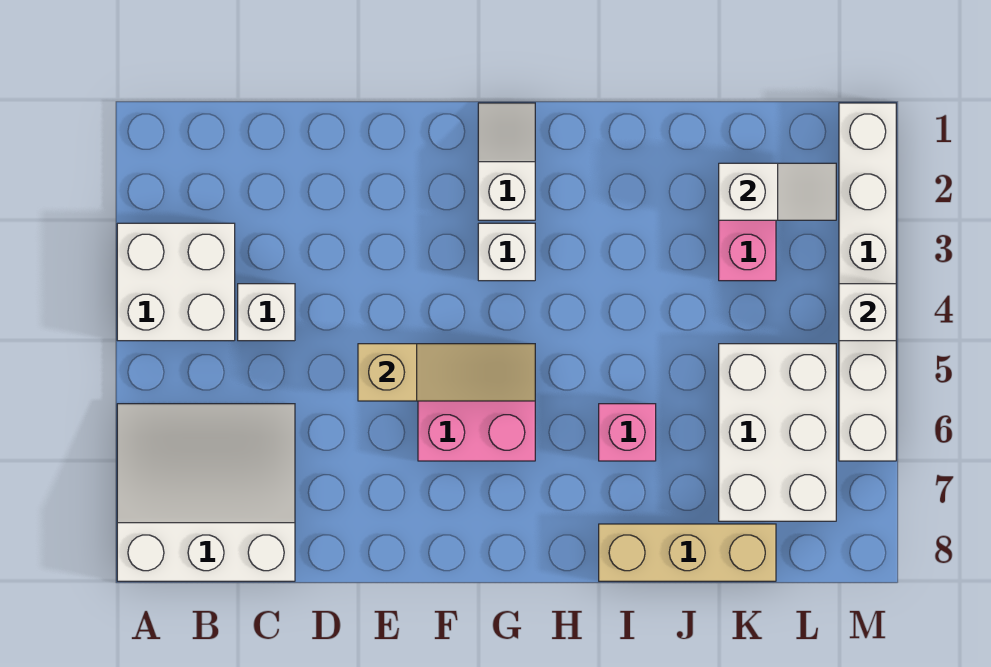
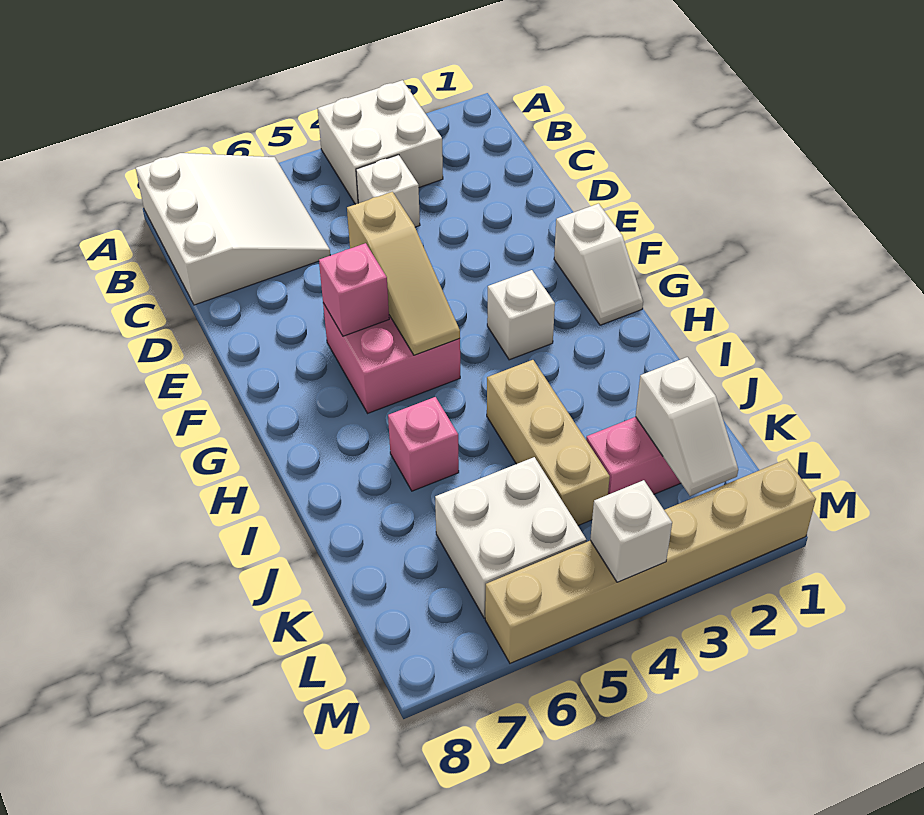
none -> pink 1x1 brick [319,243,389,336]
white 1x2 slope [478,103,535,220] -> white 1x2 slope turned to [554,204,643,325]
tan 1x3 brick [599,524,776,581] -> tan 1x3 brick moved to [487,360,610,525]
white 2x3 brick [719,344,836,521] -> white 2x2 brick [435,457,586,618]
white 1x6 brick [839,103,896,461] -> tan 1x6 brick [485,459,816,663]

